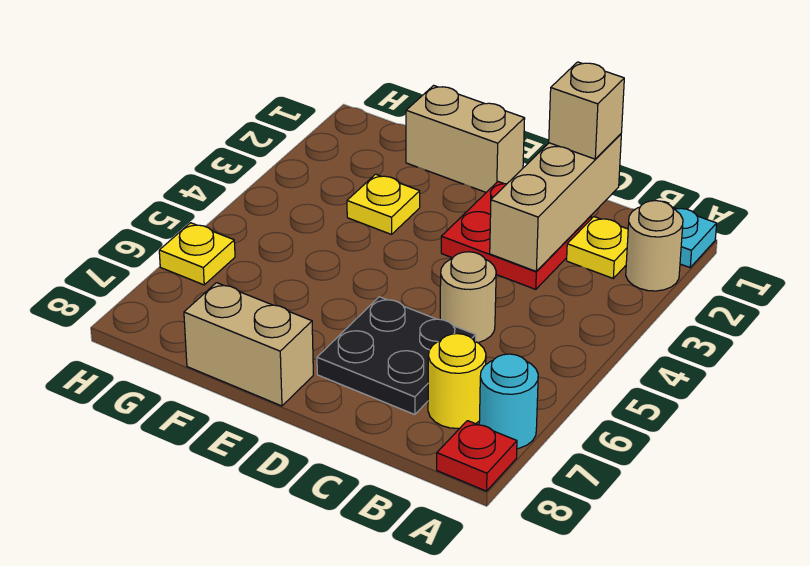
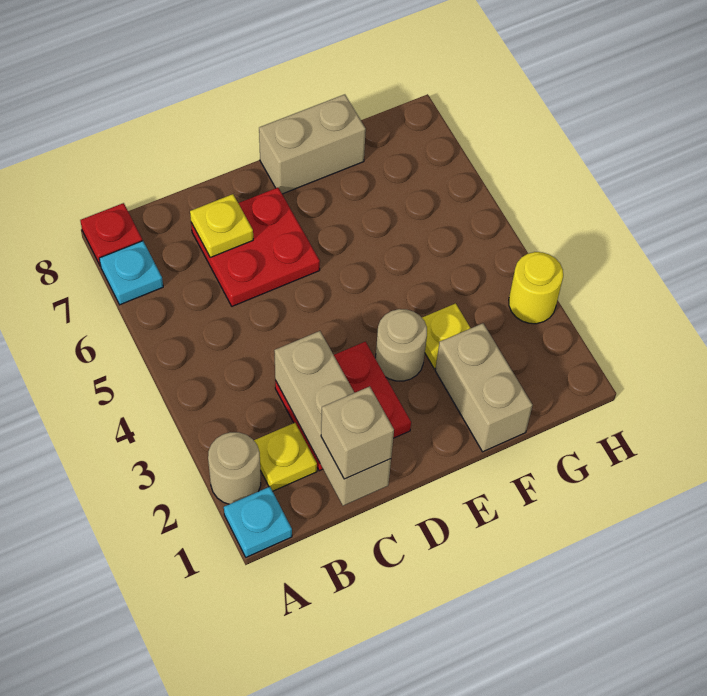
cyan 1x1 round brick [479,354,538,449] -> cyan 1x1 plate [99,241,163,305]
yellow 1x1 round brick [428,334,486,428] -> yellow 1x1 round brick moved to [509,252,563,324]
tan 1x1 round brick [440,252,496,343] -> tan 1x1 round brick moved to [376,309,427,381]
black 2x2 plate [317,297,476,415] -> red 2x2 plate [191,188,320,306]
tan 1x2 brick [406,85,525,192] -> tan 1x2 brick turned to [435,323,533,452]
yellow 1x1 plate [159,223,235,285] -> yellow 1x1 plate moved to [190,194,253,257]

